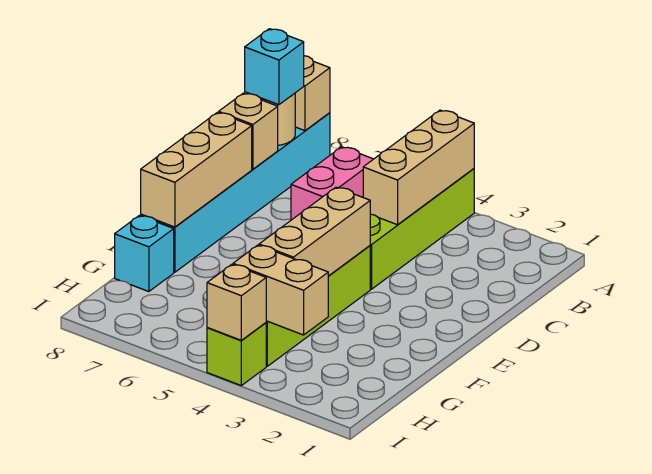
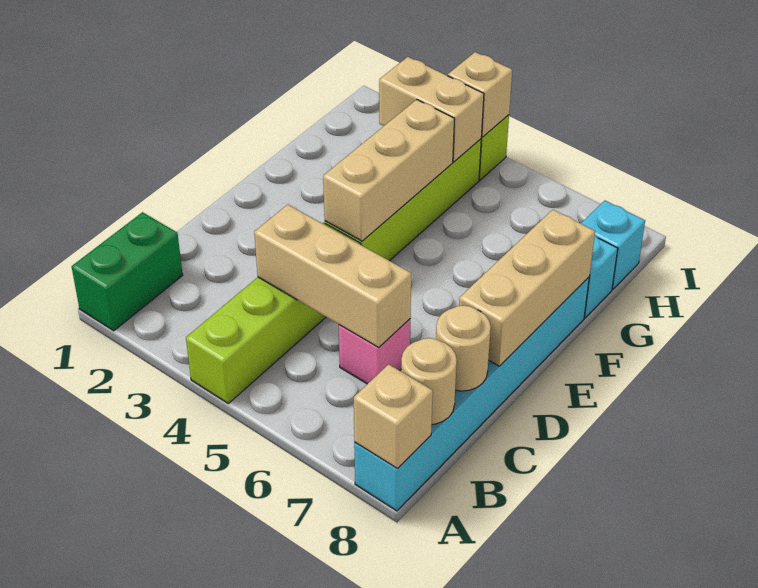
none -> green 1x2 brick [72,212,183,331]
tan 1x3 brick [363,110,474,225] -> tan 1x3 brick turned to [254,205,411,347]
pink 1x2 brick [291,147,373,220] -> pink 1x1 brick [339,319,410,384]
cyan 1x1 brick [245,29,304,105] -> cyan 1x1 brick moved to [581,201,645,289]
tan 1x1 brick [219,93,278,169] -> tan 1x1 round brick [436,306,491,391]

